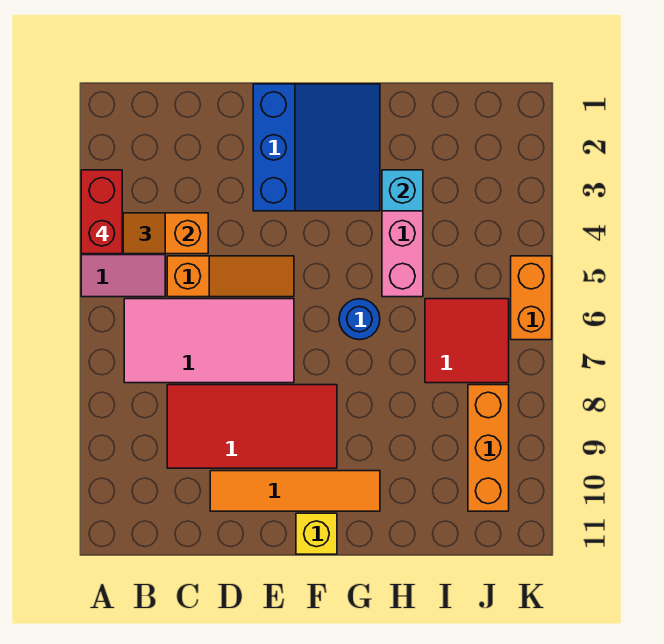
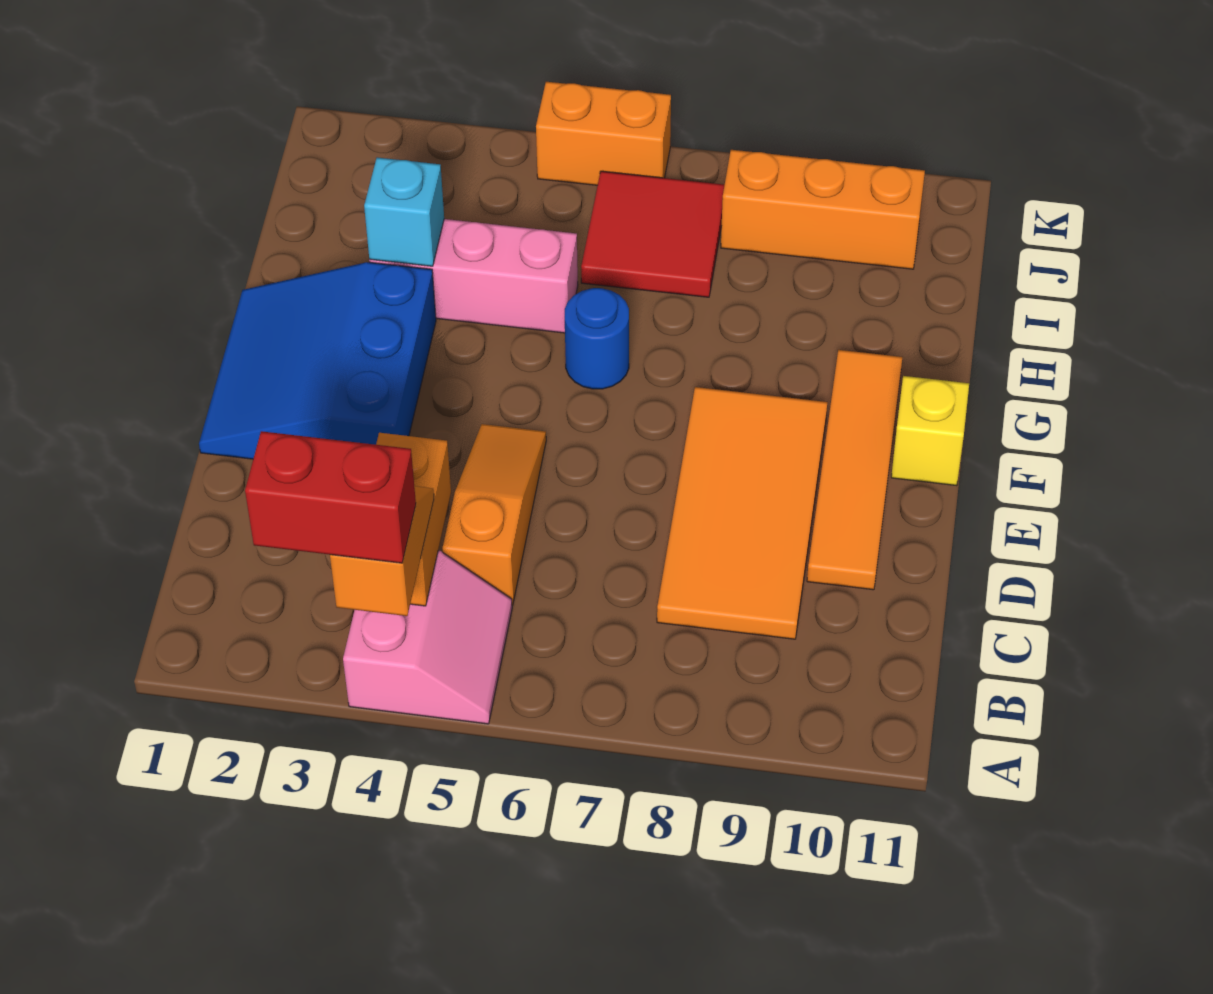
pink 2x4 tile [124,299,294,383] -> none
red 2x4 tile [167,385,337,468] -> orange 2x4 tile [657,387,828,639]
blue 3x3 slope [253,84,380,211] -> blue 3x3 slope turned to [199,262,436,459]

